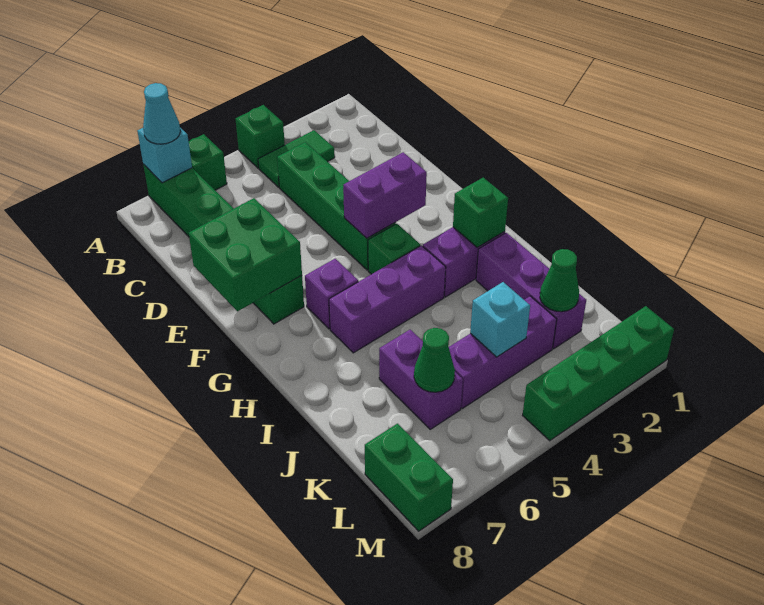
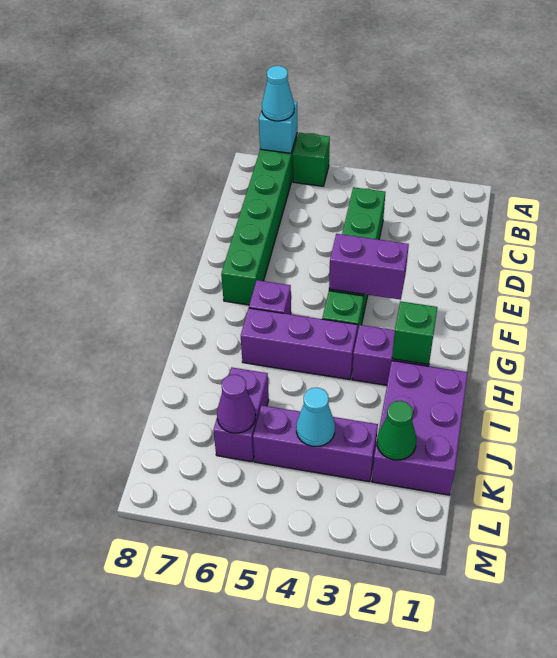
green 1x1 brick [235,105,285,168] -> none
green 1x2 tile [258,130,335,187] -> none
green 2x2 brick [189,198,302,311] -> none
purple 1x3 brick [476,233,586,349] -> purple 2x3 brick [372,361,467,495]
cyan 1x1 brick [470,282,530,357] -> cyan 1x1 cone [296,388,335,446]
green 1x1 cone [414,328,455,392] -> purple 1x1 cone [217,375,256,433]
green 1x2 brick [365,424,453,531] -> none
green 1x4 brick [523,306,674,441] -> none

